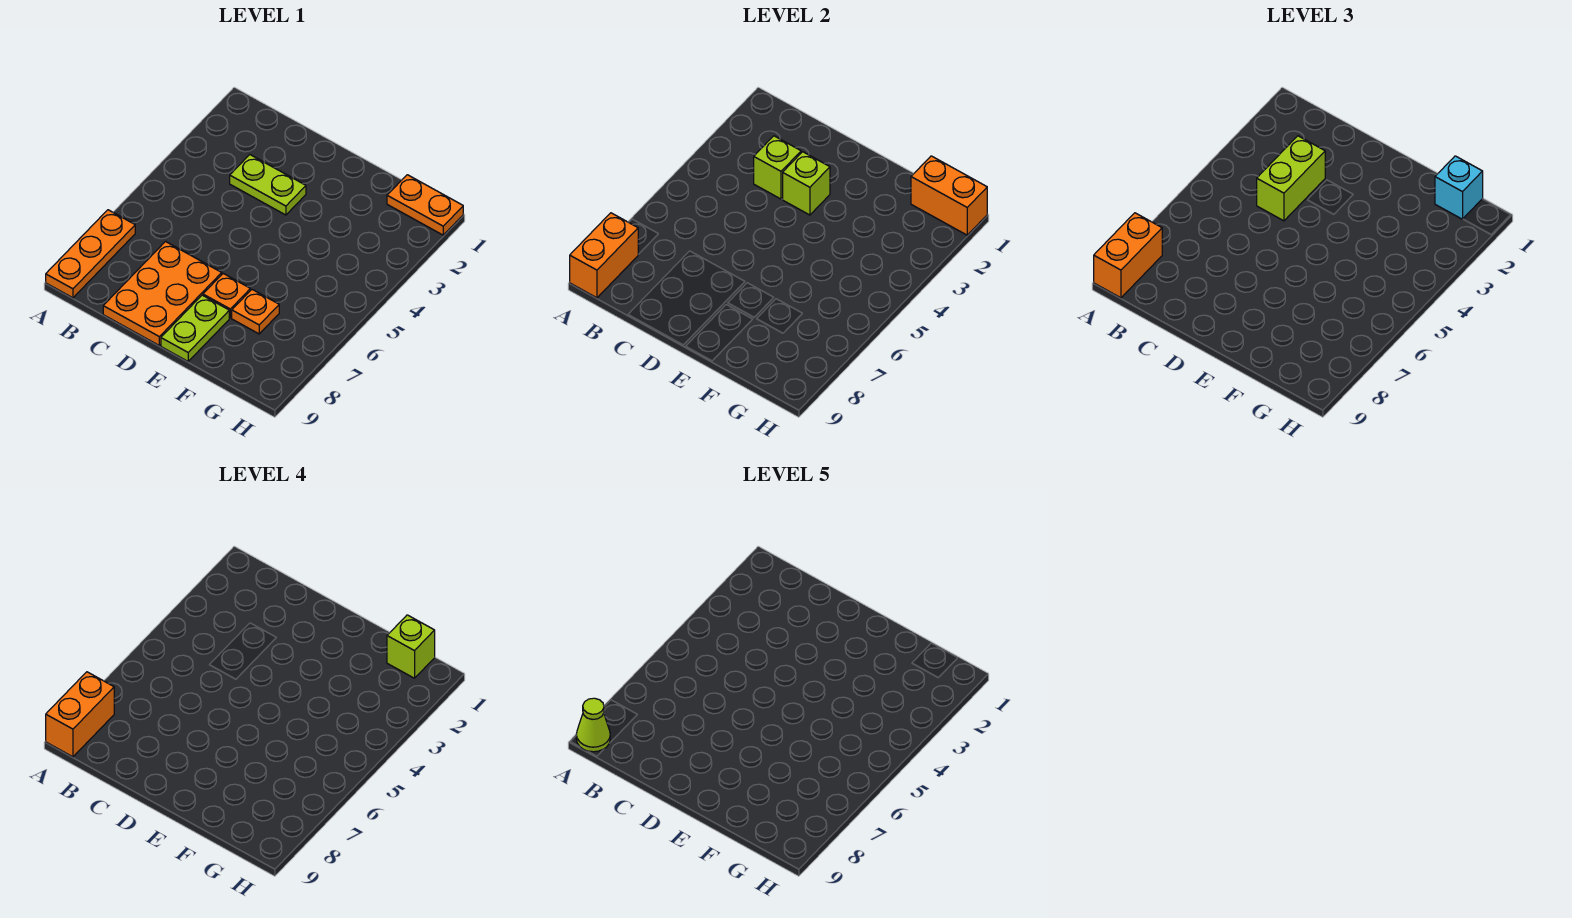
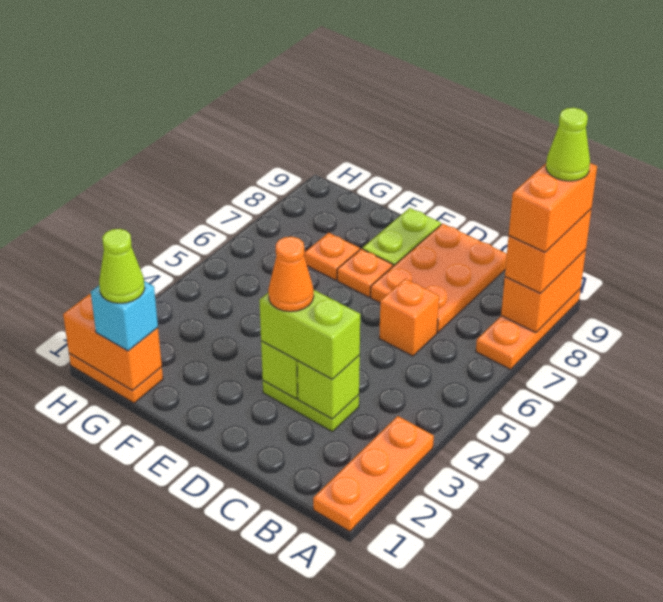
none -> orange 1x3 plate [313,416,434,532]
lime 1x2 brick [1257,136,1325,221] -> lime 1x2 brick turned to [259,290,360,379]
none -> orange 1x1 brick [379,279,439,356]
none -> orange 1x1 cone [268,237,314,312]
lime 1x1 brick [387,615,435,678] -> lime 1x1 cone [99,229,145,303]

